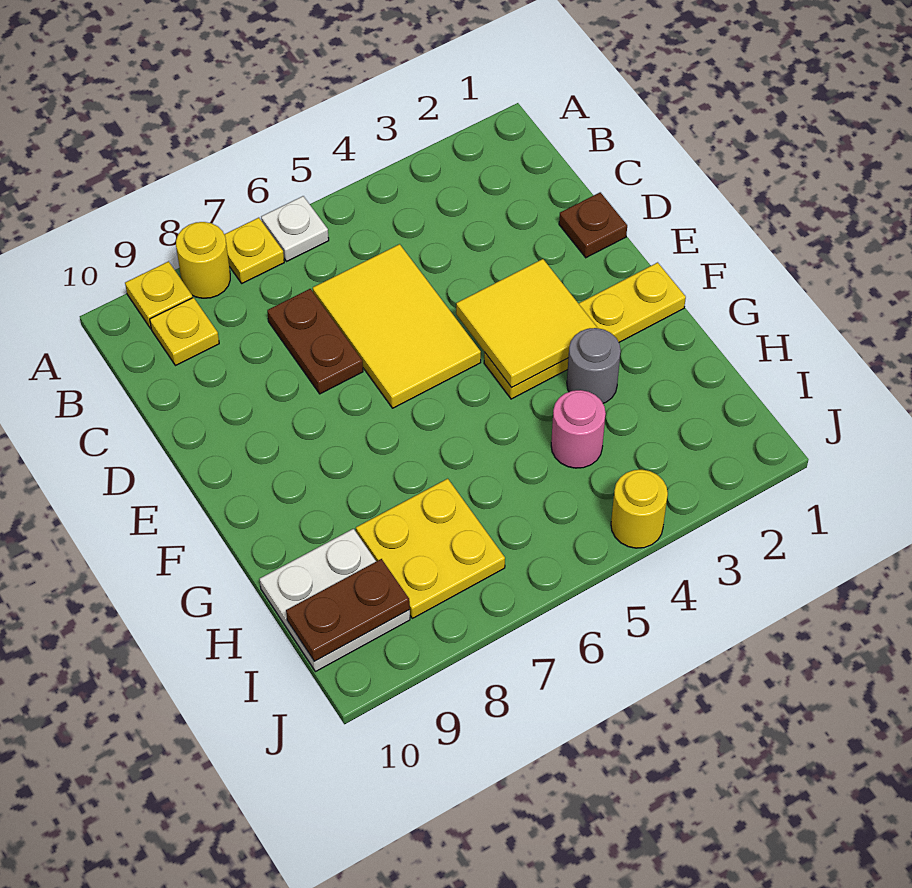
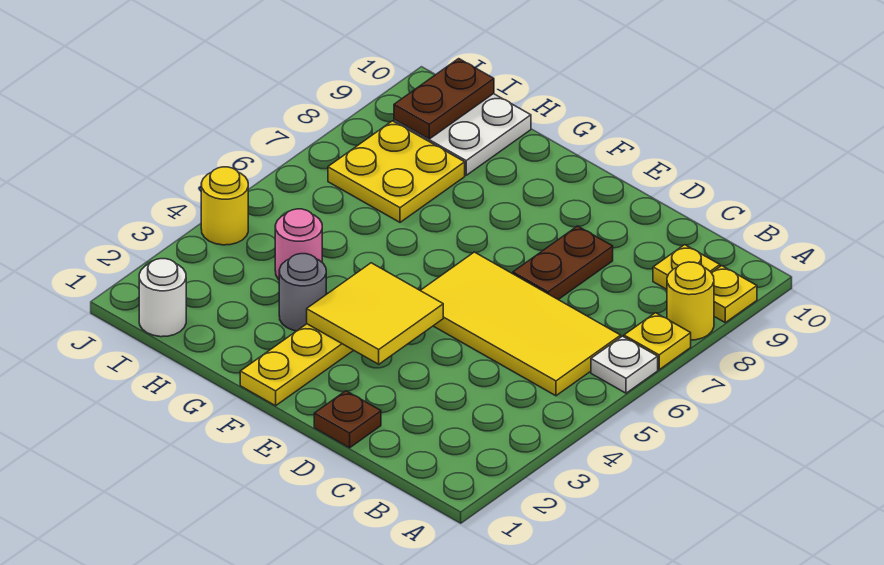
yellow 2x3 tile [313,244,481,408] -> yellow 2x4 tile [420,252,621,396]
brown 1x2 plate [267,289,363,394] -> brown 1x2 plate turned to [513,226,613,300]
none -> white 1x1 round brick [139,259,186,337]

